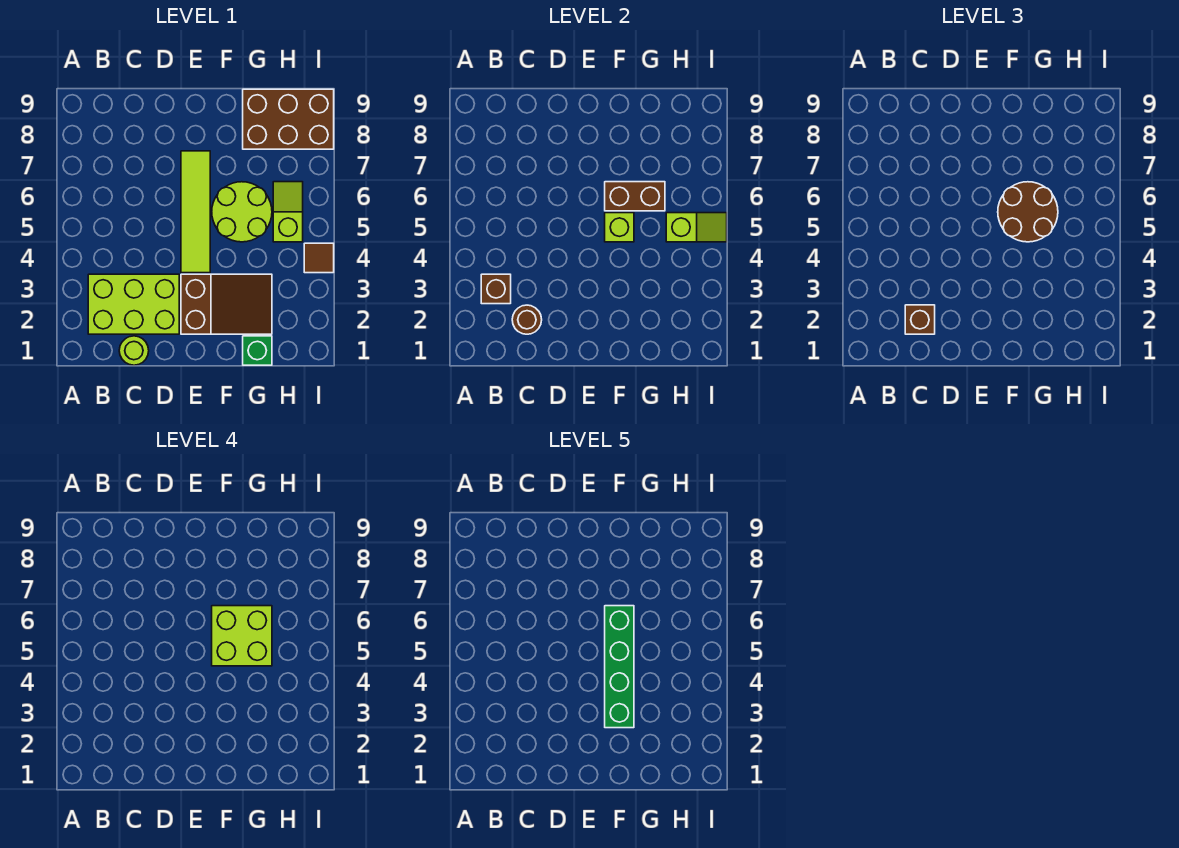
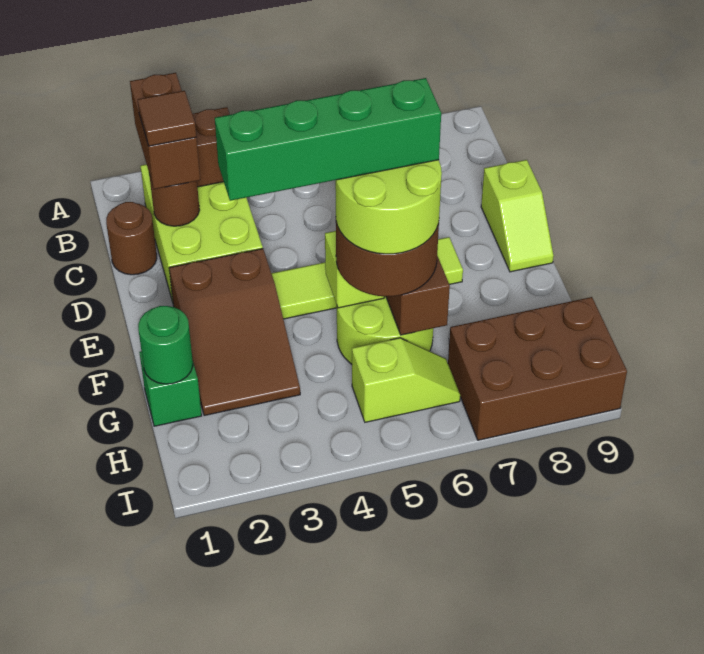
lime 1x1 round brick [119,336,149,365] -> brown 1x1 round brick [106,202,157,275]
brown 1x1 brick [905,305,935,334] -> brown 1x2 brick [130,73,200,189]
lime 2x2 brick [212,606,272,666] -> lime 2x2 round brick [335,160,442,254]
none -> green 1x1 round brick [138,306,193,384]
brown 2x3 brick [243,89,334,149] -> brown 2x3 brick turned to [448,297,627,440]
lime 1x2 slope [666,213,727,242] -> lime 1x2 slope moved to [481,160,554,272]
brown 1x1 tile [304,243,334,273] -> brown 1x1 tile moved to [138,91,196,146]

